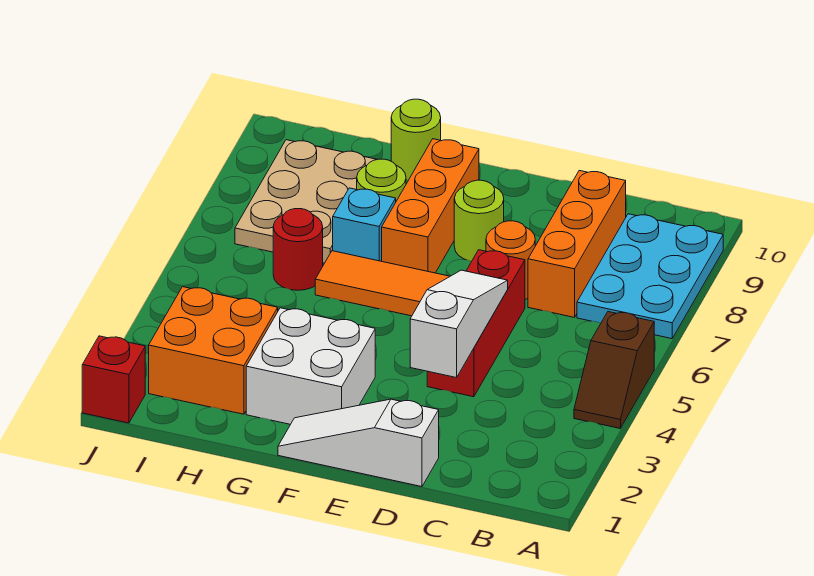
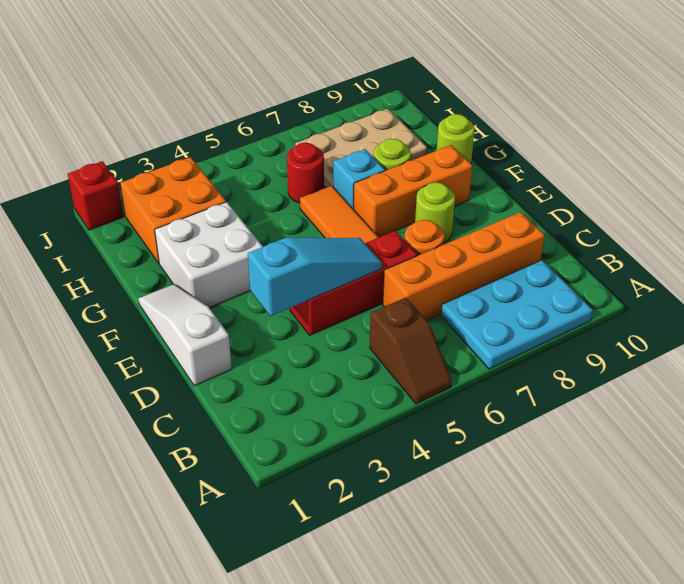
brown 1x2 slope [574,312,654,428] -> brown 1x2 slope turned to [370,297,452,404]
orange 1x3 brick [528,171,626,317] -> orange 1x4 brick [383,212,545,320]
white 1x3 slope [410,270,508,378] -> cyan 1x3 slope [248,238,382,316]

